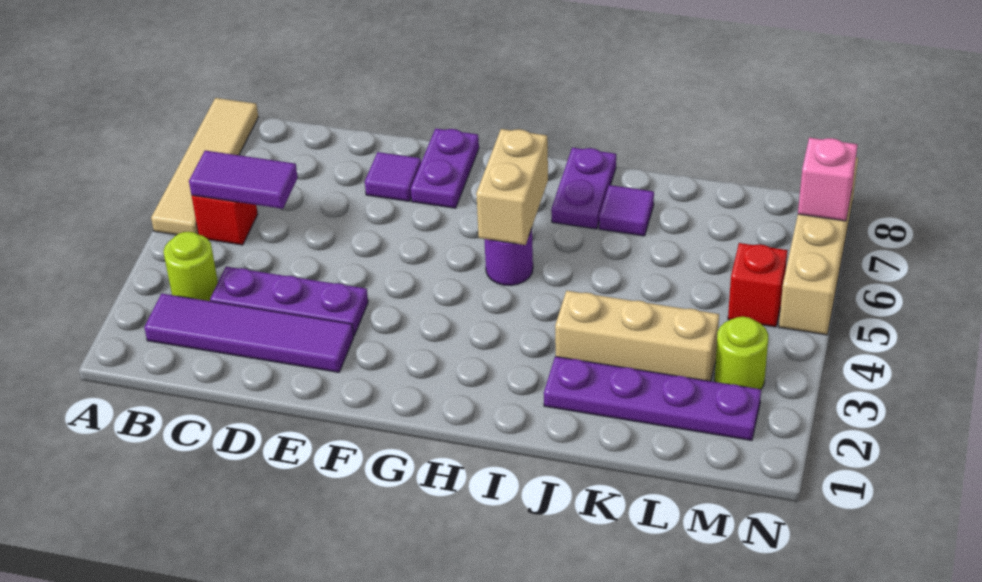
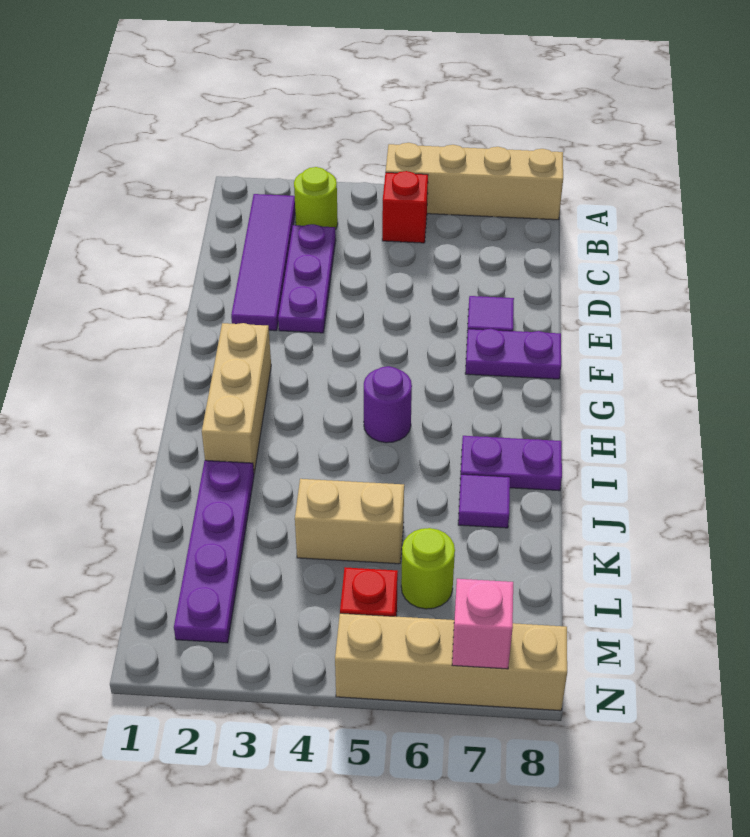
tan 1x4 tile [151,98,258,235] -> tan 1x4 brick [386,143,563,220]
purple 1x2 tile [189,151,298,209] -> none
tan 1x2 brick [476,129,548,245] -> tan 1x2 brick moved to [295,479,404,564]
tan 1x3 brick [555,291,719,381] -> tan 1x3 brick moved to [202,323,271,473]
lime 1x1 round brick [715,317,768,389] -> lime 1x1 round brick moved to [401,528,455,609]

